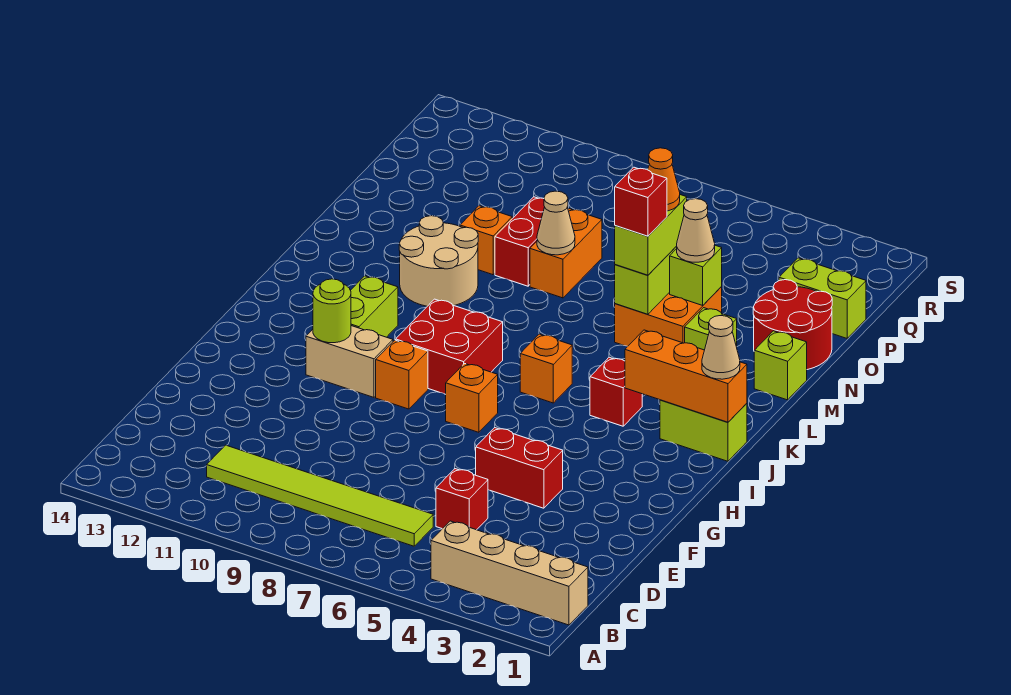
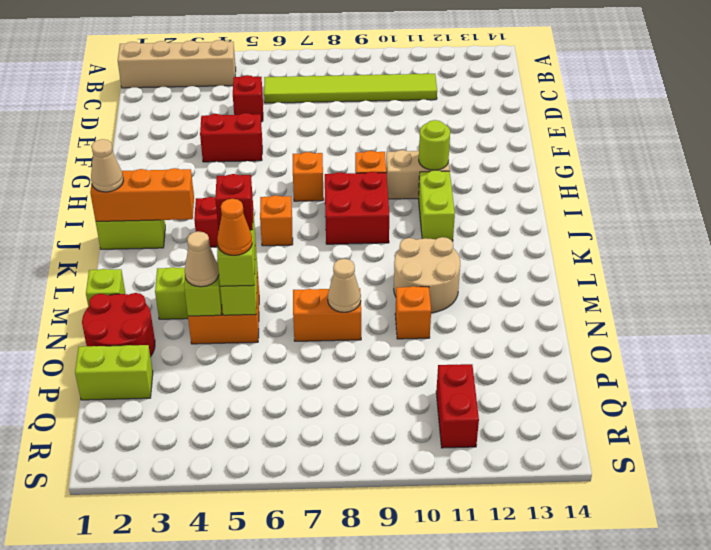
orange 1x2 brick [530,209,602,298] -> orange 1x2 brick turned to [293,288,361,341]
red 1x2 brick [495,197,544,286] -> red 1x2 brick moved to [436,364,479,448]

